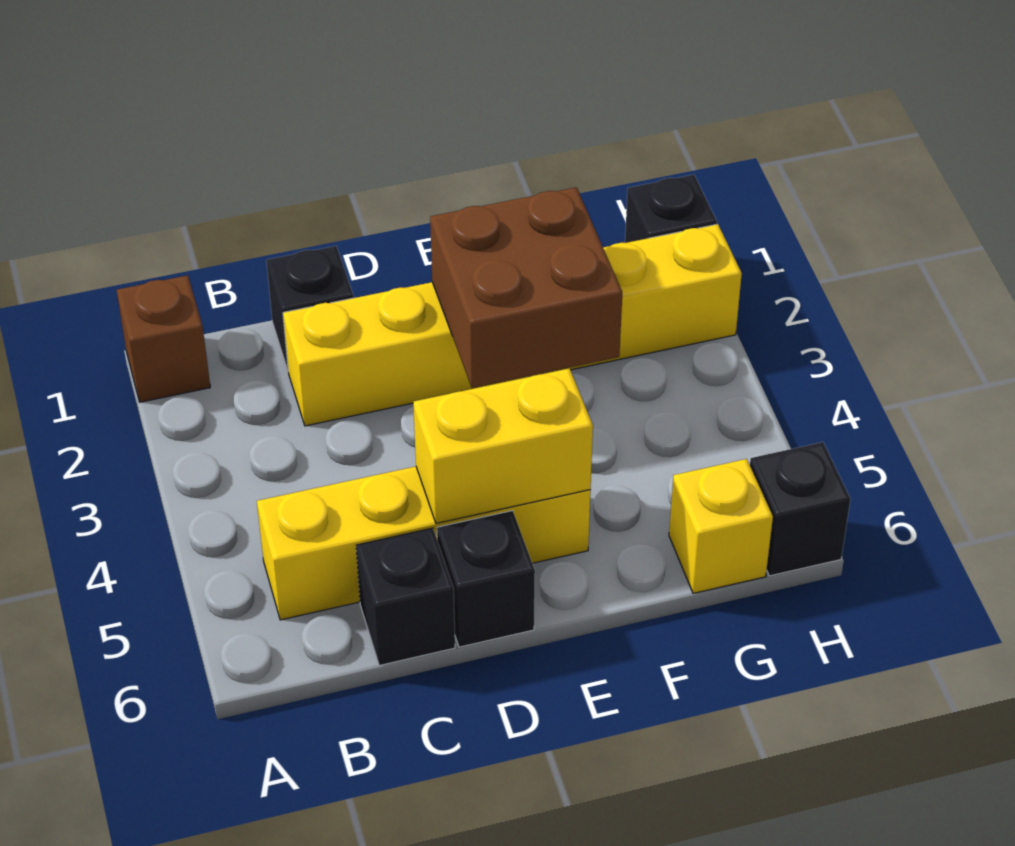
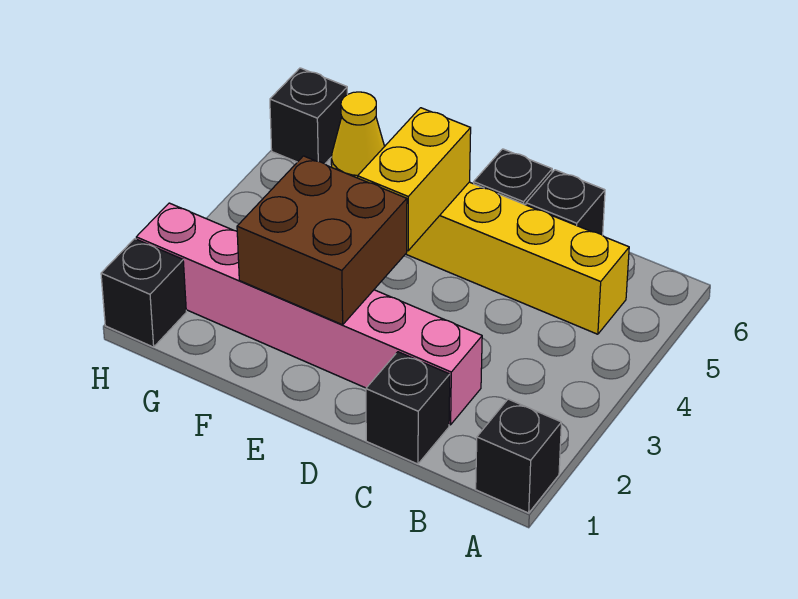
brown 1x1 brick [117,275,210,402] -> black 1x1 brick [476,399,561,513]
yellow 1x6 brick [283,224,742,426] -> pink 1x6 brick [136,203,482,425]
yellow 1x2 brick [413,368,593,523] -> yellow 1x2 brick turned to [358,108,471,251]
yellow 1x1 brick [669,459,773,593] -> yellow 1x1 cone [331,92,385,178]

